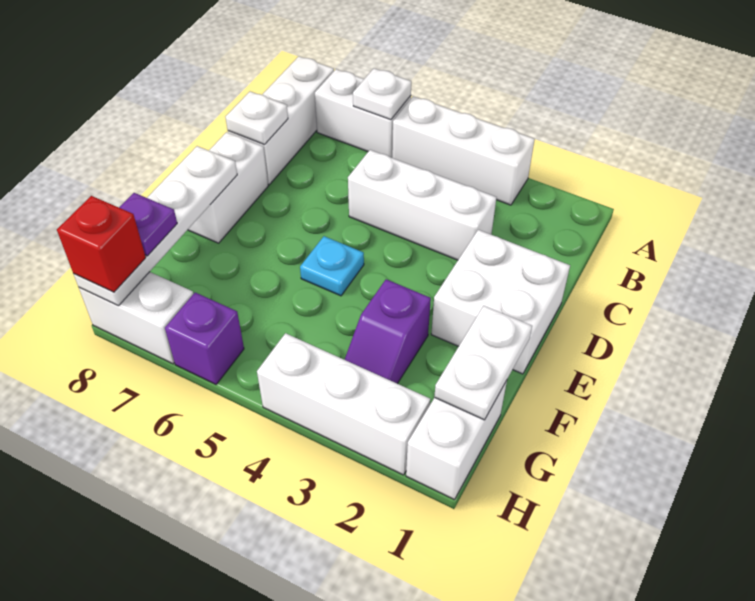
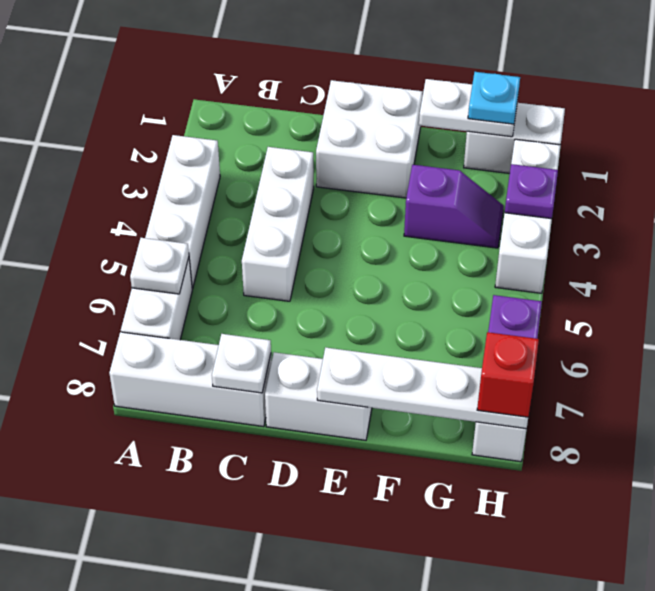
cyan 1x1 plate [300,236,364,296] -> cyan 1x1 plate moved to [468,72,520,124]
purple 1x1 plate [119,193,177,256] -> purple 1x1 plate moved to [505,164,558,219]

